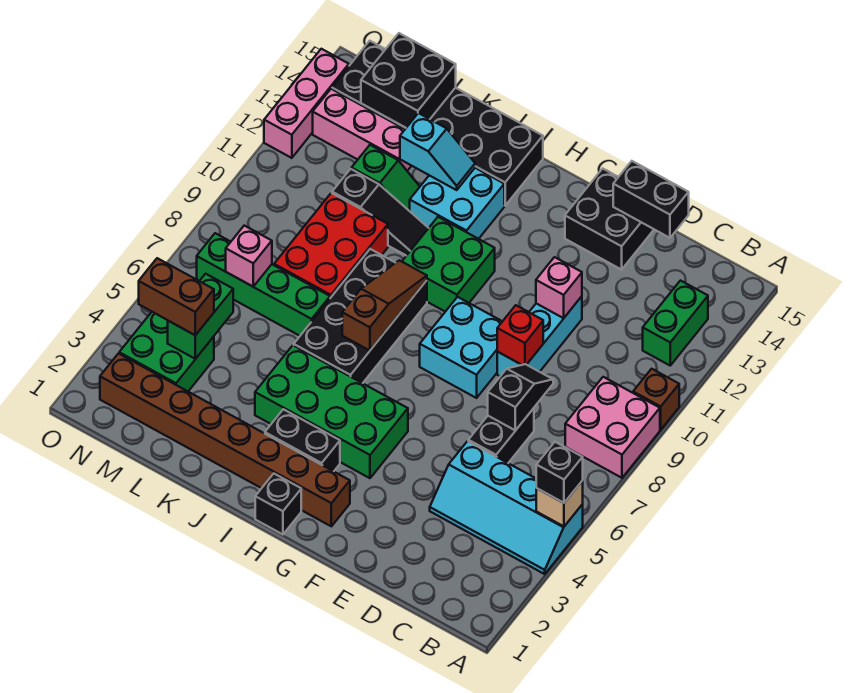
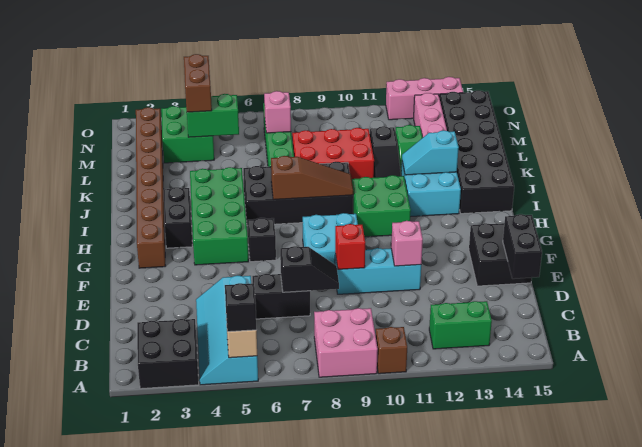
black 1x1 brick [255,474,301,534] -> black 1x1 brick moved to [248,218,276,262]
cyan 1x2 slope [400,113,475,190] -> cyan 1x2 slope turned to [402,130,459,175]
black 2x2 brick [361,33,456,128] -> black 2x2 brick moved to [137,319,199,389]

